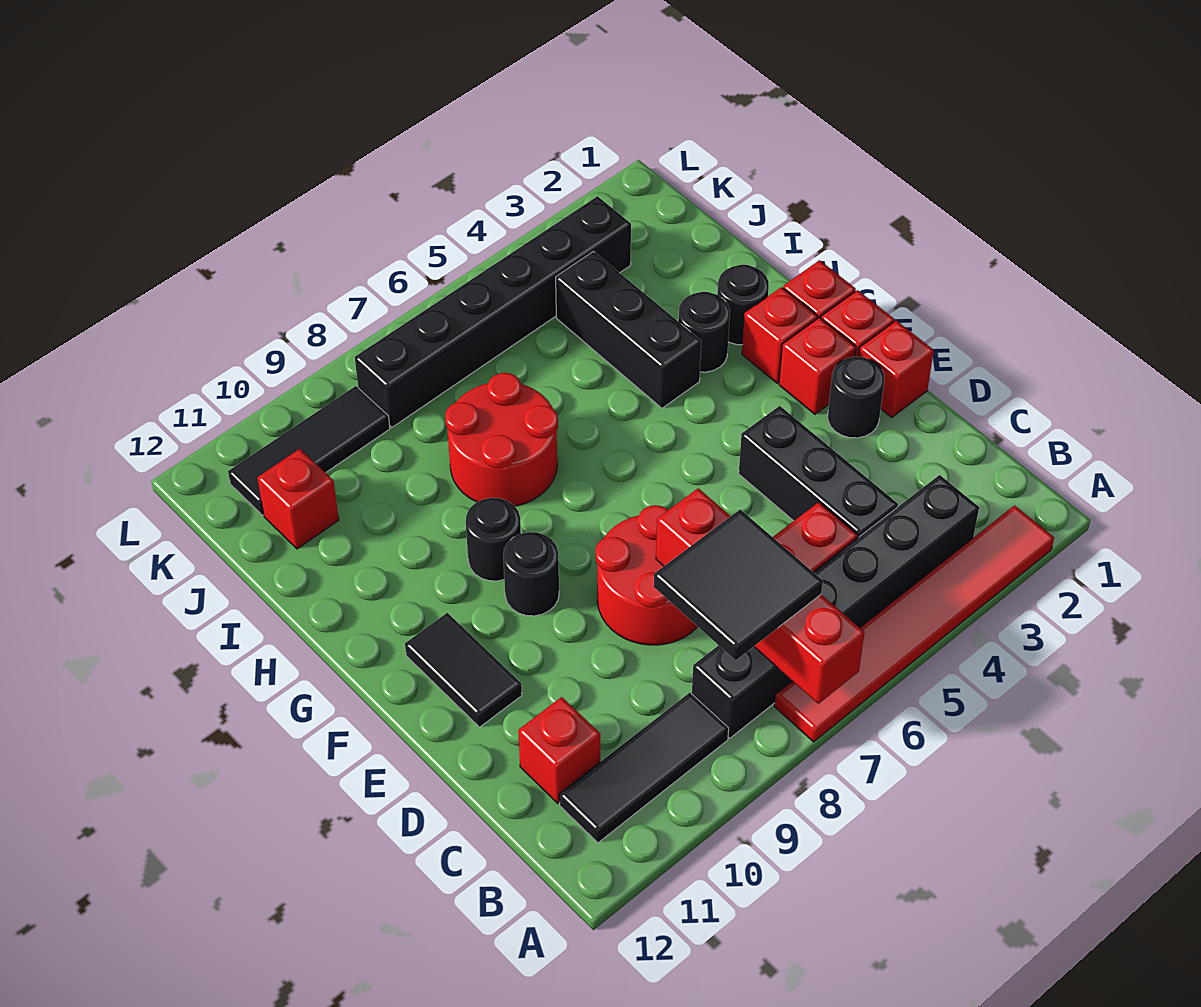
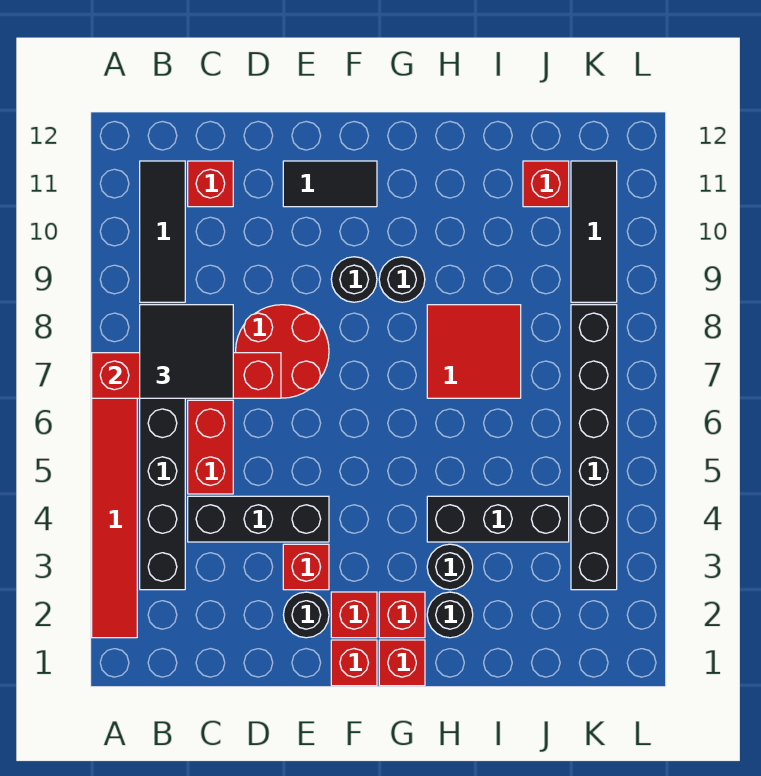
red 1x1 brick [859,321,934,417] -> red 1x1 brick moved to [283,544,329,590]
red 2x2 round brick [445,373,558,506] -> red 2x2 tile [427,305,521,398]

